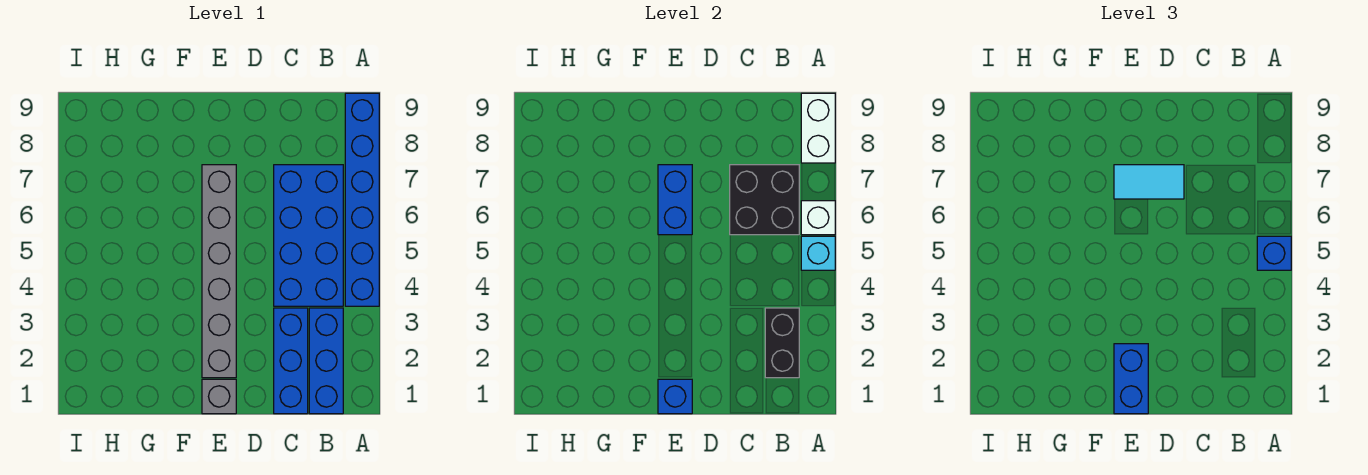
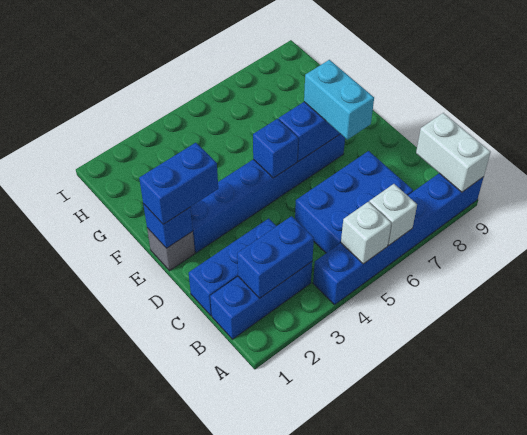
cyan 1x1 brick [801,236,835,270] -> white 1x1 brick [341,202,391,264]
blue 1x1 brick [1257,236,1291,270] -> blue 1x1 brick moved to [253,119,298,178]
white 1x2 brick [801,93,835,163] -> white 1x2 brick turned to [416,113,491,192]
black 1x2 brick [765,308,799,378] -> blue 1x2 brick [237,216,314,298]
blue 2x4 brick [274,165,343,306] -> blue 2x3 brick [295,151,413,253]
black 2x2 brick [730,165,799,235] -> none
cyan 1x2 tile [1114,165,1184,199] -> cyan 1x2 brick [304,60,374,140]
grey 1x6 brick [202,165,236,378] -> blue 1x6 brick [191,134,345,253]

